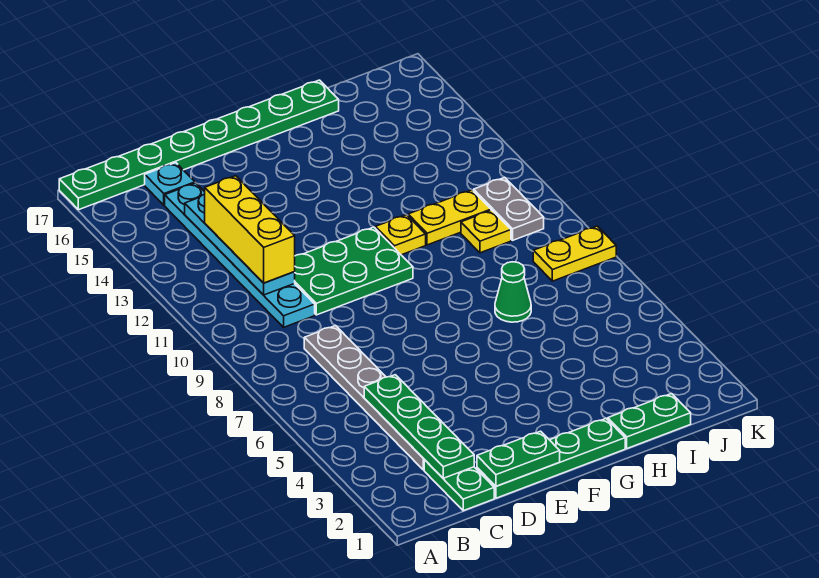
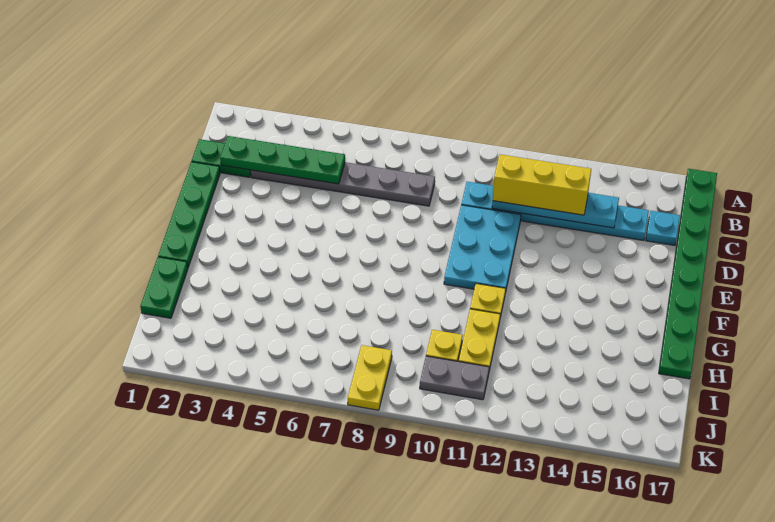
green 1x2 plate [477,431,560,486] -> none
green 2x3 plate [295,227,413,315] -> cyan 2x3 plate [444,205,521,293]
green 1x1 cone [495,262,531,322] -> none

